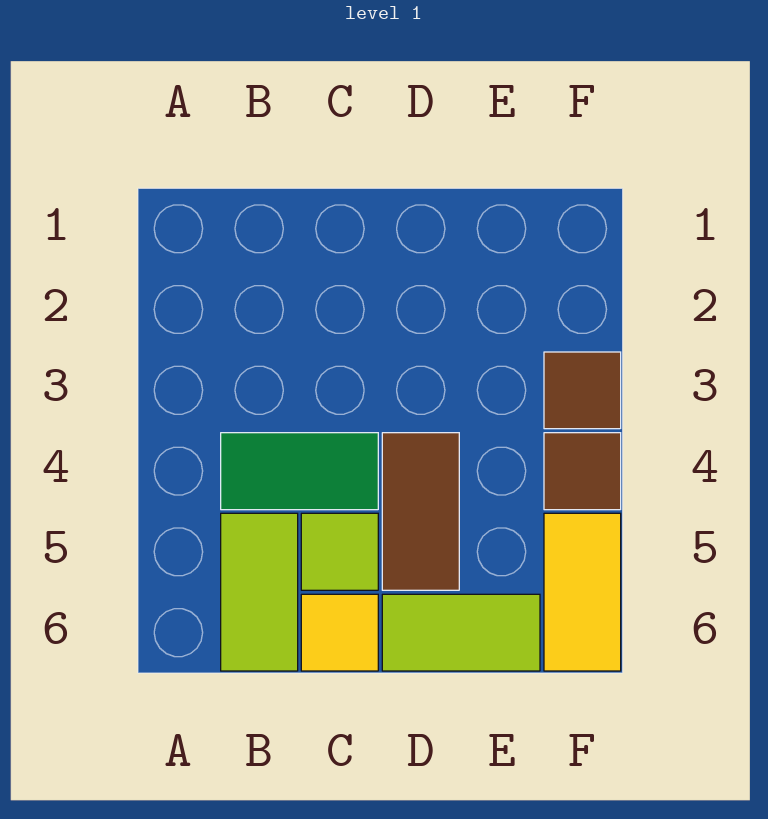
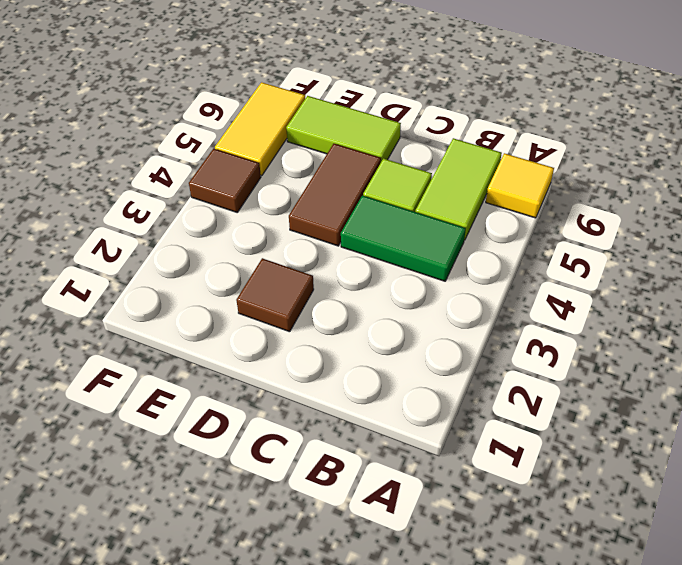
yellow 1x1 tile [301,594,378,671] -> yellow 1x1 tile moved to [486,153,554,218]
brown 1x1 tile [544,352,621,429] -> brown 1x1 tile moved to [236,258,314,332]

